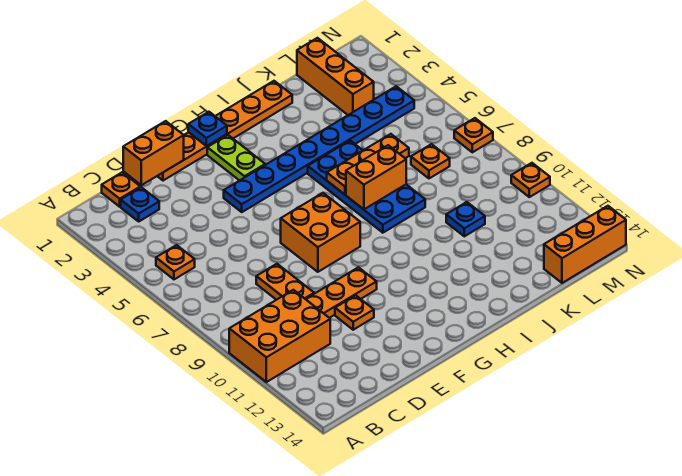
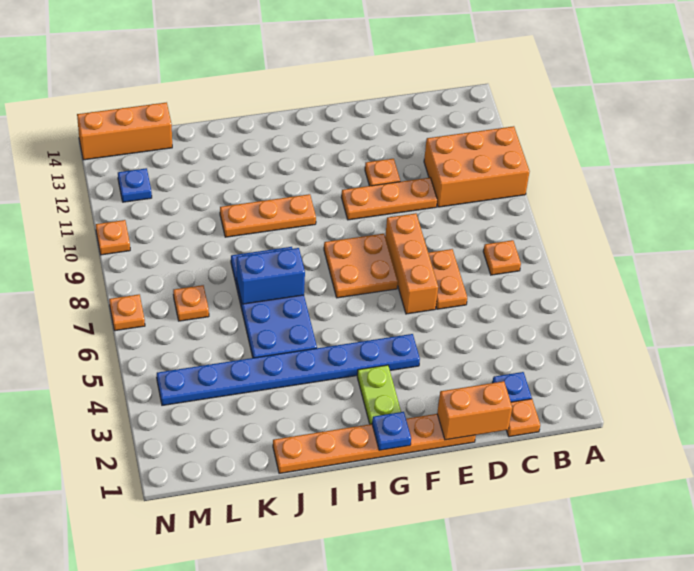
orange 1x1 plate [156,245,195,279] -> orange 1x1 plate moved to [483,240,521,275]
orange 1x2 plate [256,264,314,300] -> orange 1x2 plate moved to [428,249,467,309]
orange 2x2 brick [281,193,360,272] -> orange 2x2 plate [324,234,398,298]
orange 1x3 plate [327,134,409,194] -> orange 1x3 plate moved to [220,194,316,237]
orange 1x2 brick [346,145,406,209] -> blue 1x2 brick [237,248,305,304]
blue 1x1 plate [446,202,485,236] -> blue 1x1 plate moved to [118,168,152,202]
orange 1x3 brick [297,38,374,115] -> orange 1x3 brick moved to [385,213,438,314]

